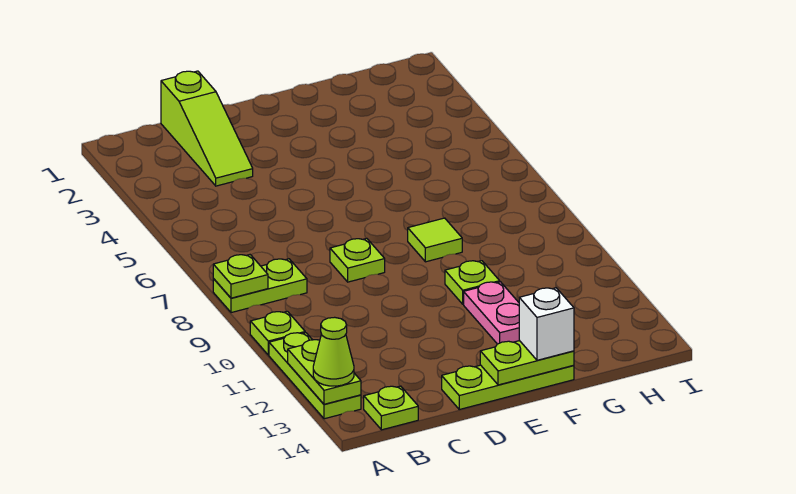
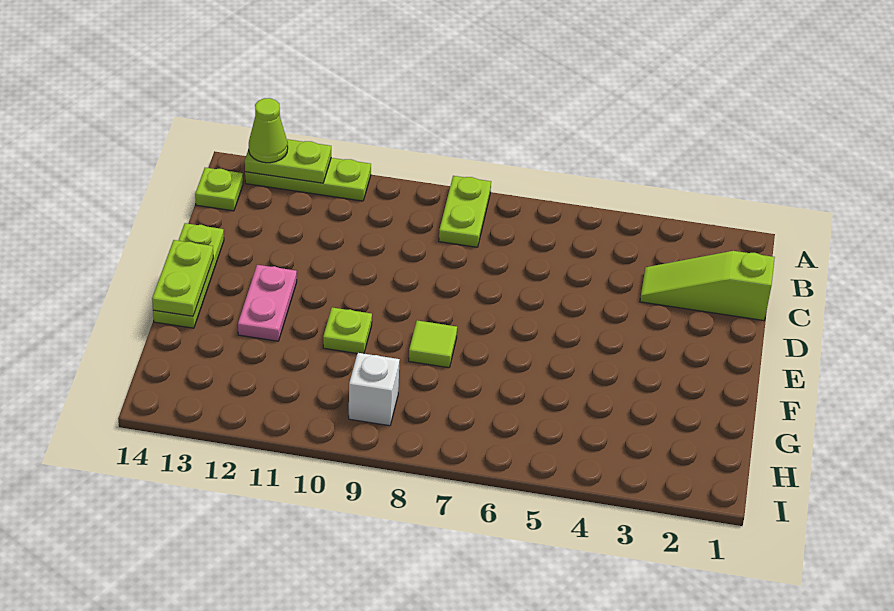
lime 1x1 plate [213,255,268,298] -> none
lime 1x1 plate [250,311,305,355] -> none
lime 1x1 plate [330,238,385,282] -> none
pink 1x2 plate [464,282,519,344] -> pink 1x2 plate turned to [238,265,297,341]
white 1x1 brick [519,288,574,360] -> white 1x1 brick moved to [349,353,400,426]

